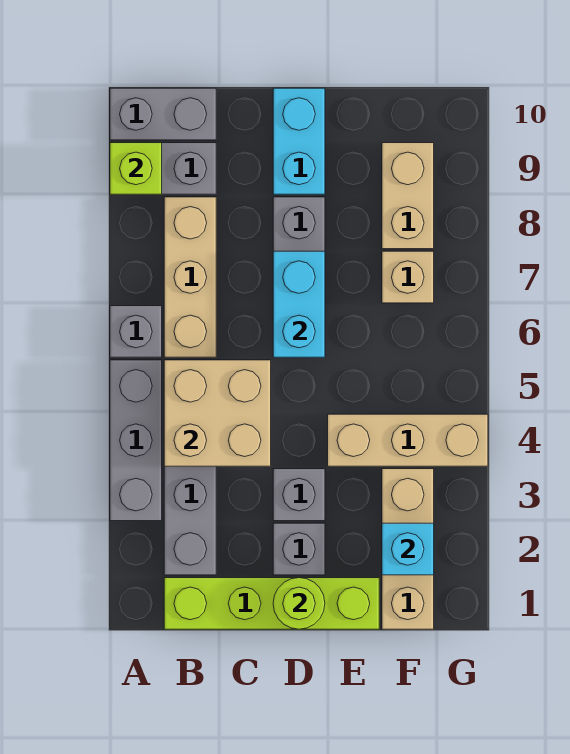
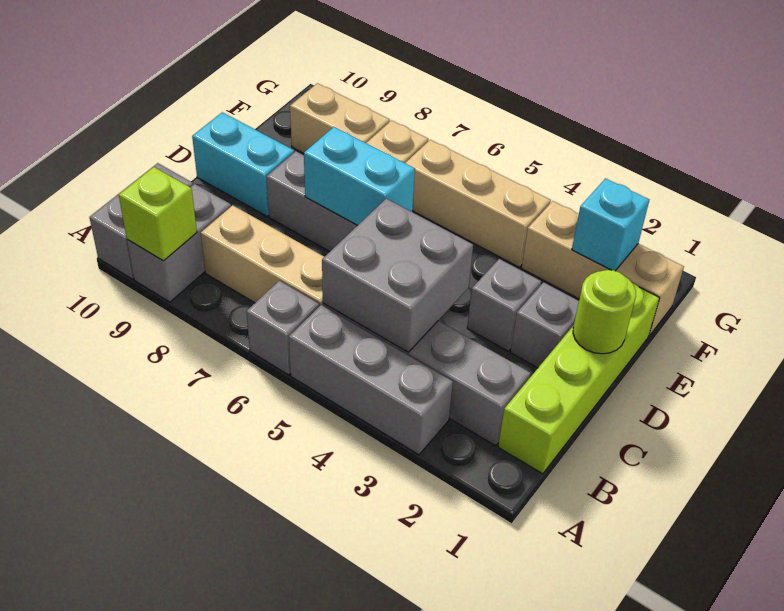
tan 2x2 brick [164,360,271,466] -> grey 2x2 brick [322,199,473,352]
tan 1x3 brick [328,414,488,466] -> tan 1x3 brick turned to [406,140,551,267]

